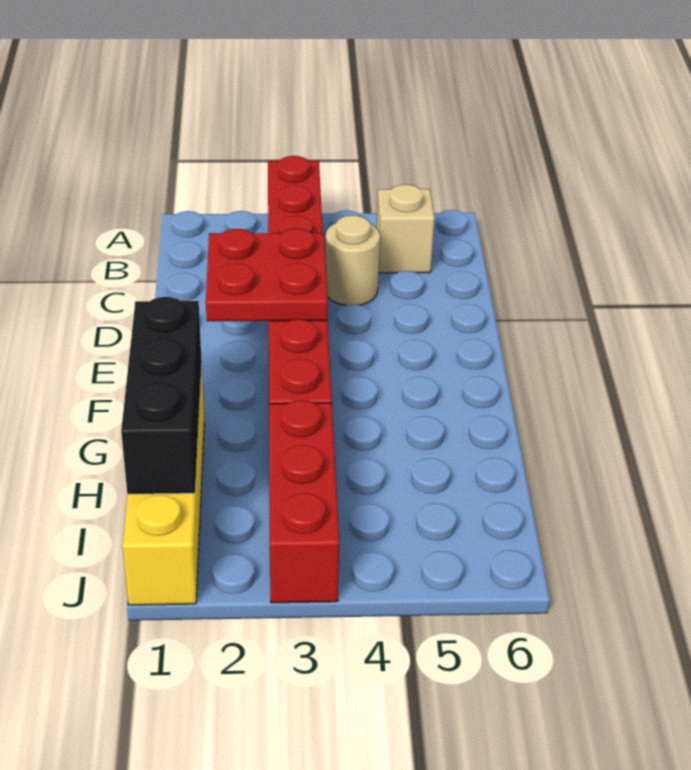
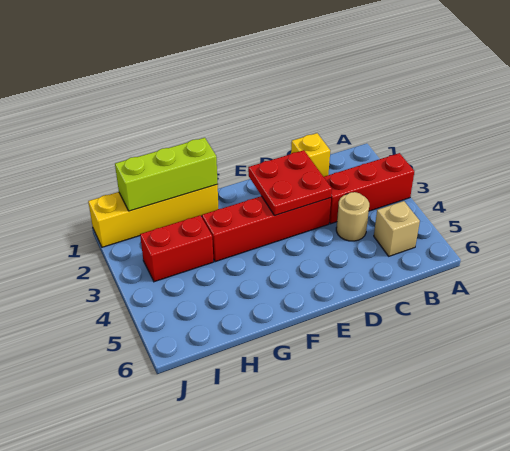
none -> yellow 1x1 brick [291,133,330,177]
black 1x3 brick [121,297,202,494] -> lime 1x3 brick [115,138,218,211]
red 1x3 brick [269,400,339,603] -> red 1x2 brick [140,215,214,282]

